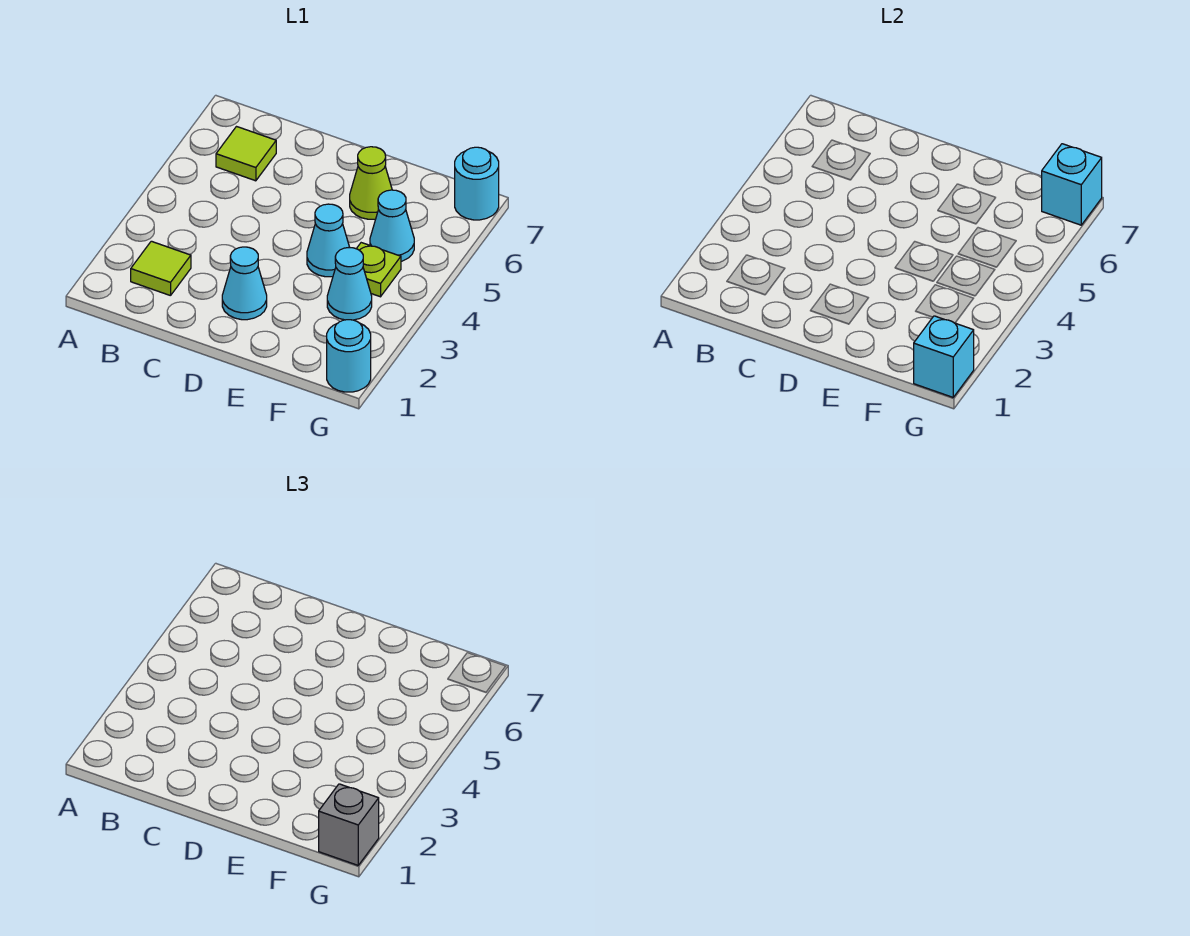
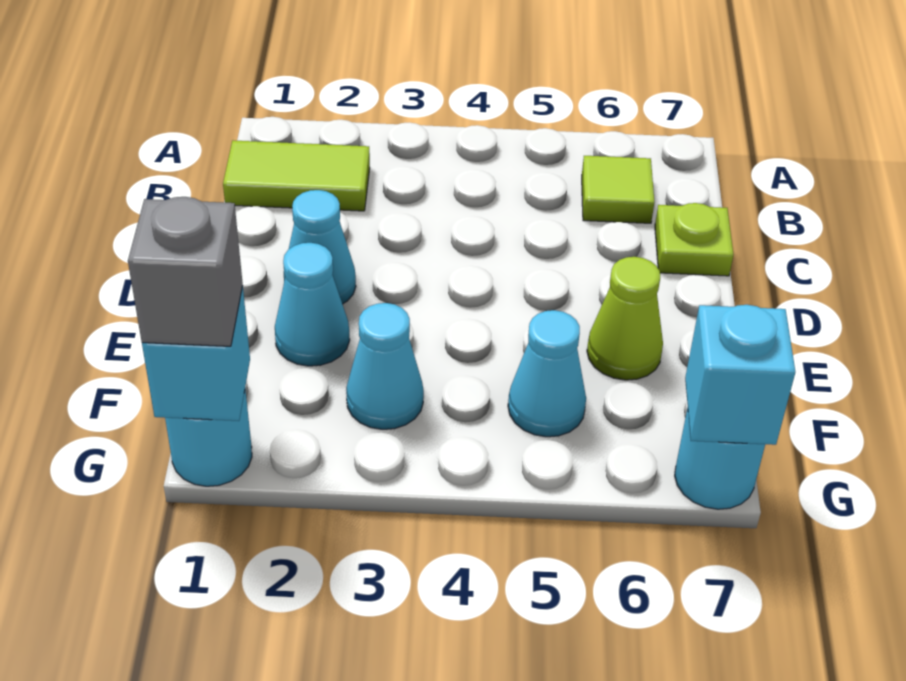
lime 1x1 tile [131,241,191,296] -> lime 1x2 tile [223,140,370,211]
cyan 1x1 cone [307,204,350,277] -> cyan 1x1 cone moved to [275,243,350,366]
lime 1x1 plate [356,243,401,297] -> lime 1x1 plate moved to [655,203,733,276]

